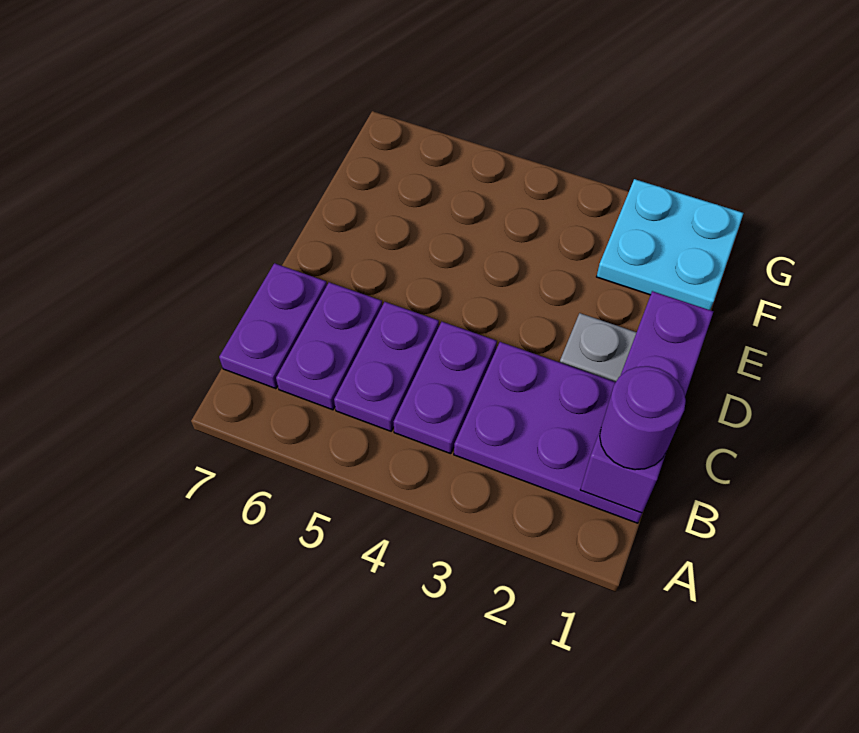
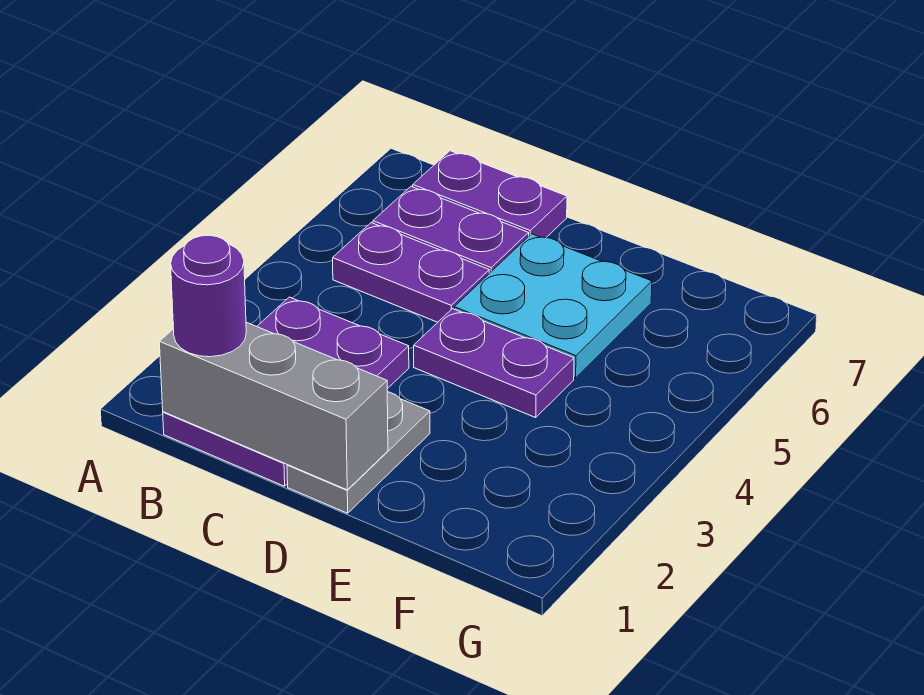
purple 1x3 brick [580,291,713,513] -> grey 1x3 brick [159,322,388,490]
purple 1x2 plate [394,322,497,454] -> purple 1x2 plate moved to [414,309,574,417]
cyan 2x2 plate [597,179,744,310] -> cyan 2x2 plate moved to [454,234,652,378]

